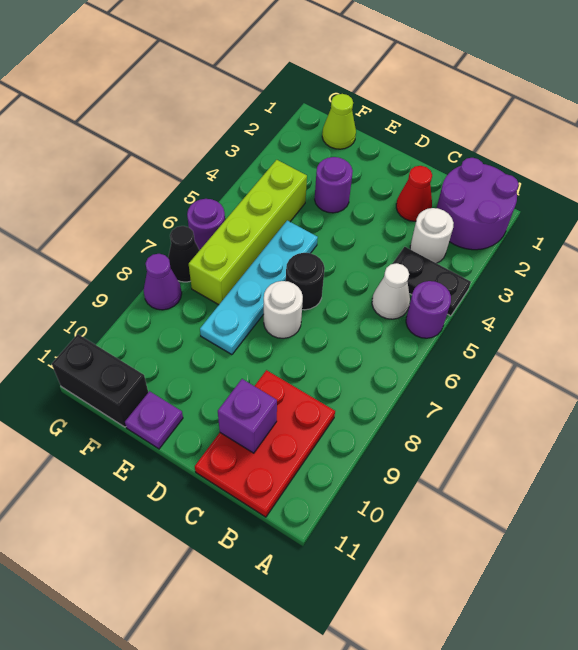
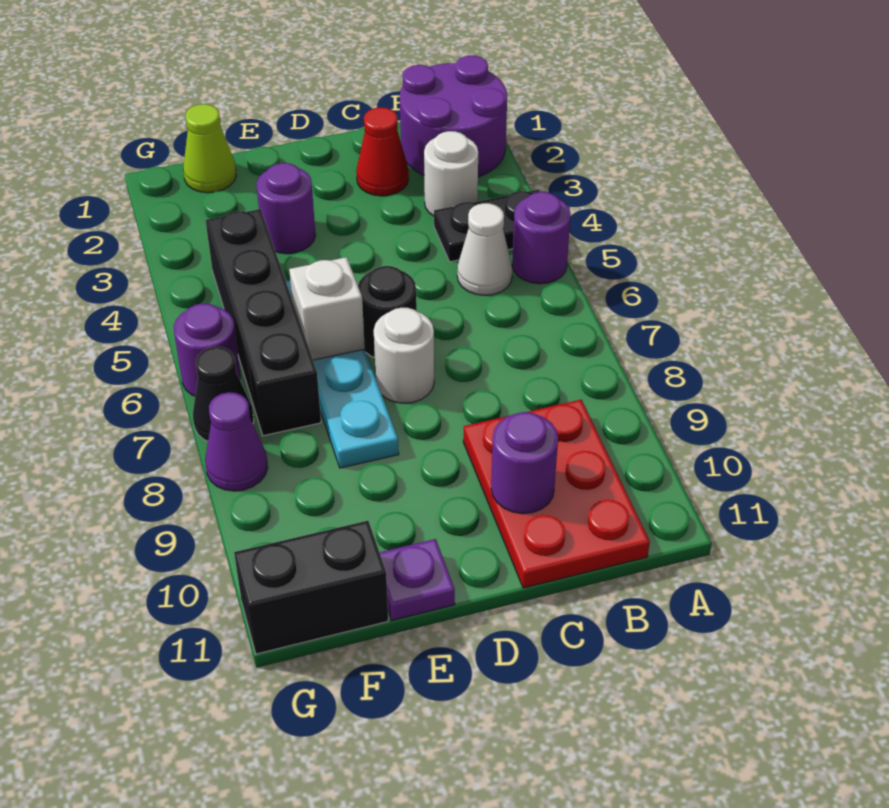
purple 1x1 brick [218,379,277,453] -> purple 1x1 round brick [491,412,558,514]
none -> white 1x1 brick [289,257,365,360]
lime 1x4 brick [189,160,307,305] -> black 1x4 brick [206,209,321,436]

